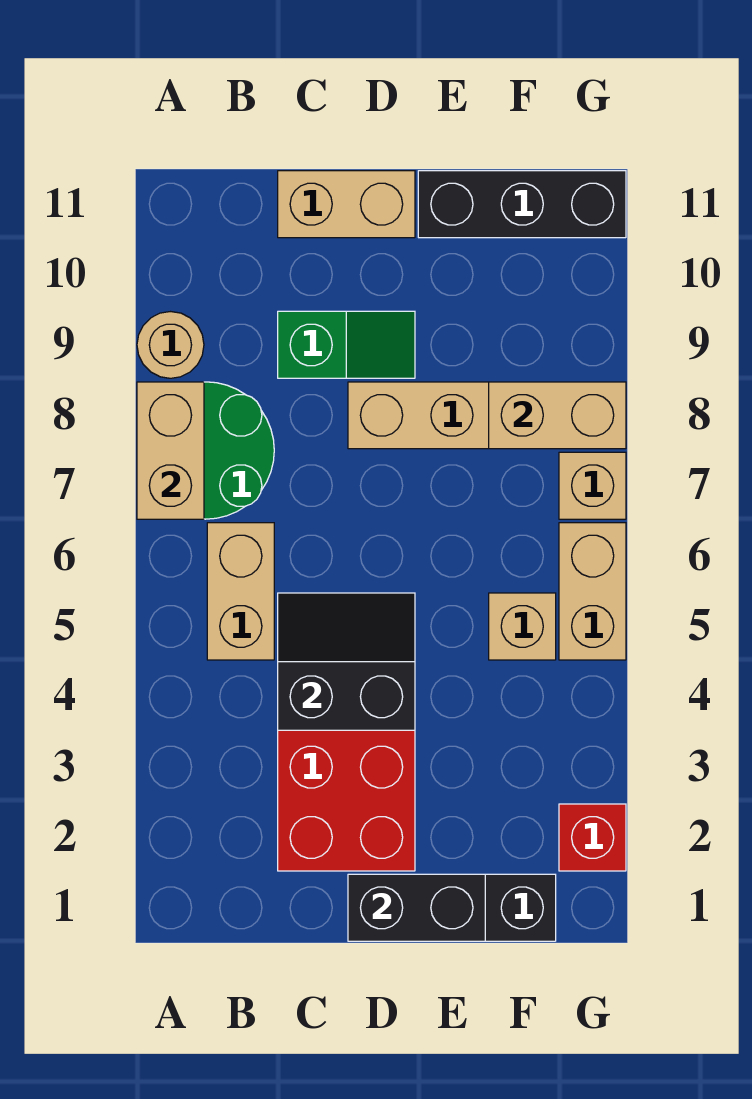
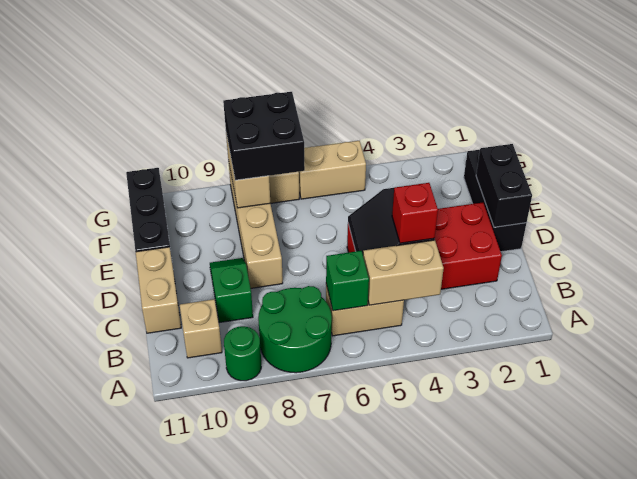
tan 1x2 brick [137,382,204,519] -> tan 1x2 brick moved to [363,240,444,305]
tan 1x1 round brick [137,312,204,378] -> green 1x1 round brick [224,326,261,381]
none -> green 1x1 brick [326,251,369,311]
tan 1x1 brick [489,593,556,660] -> tan 1x1 brick moved to [180,299,222,358]
none -> black 2x2 brick [223,92,305,180]
red 1x1 brick [559,804,626,871] -> red 1x1 brick moved to [392,183,438,243]

